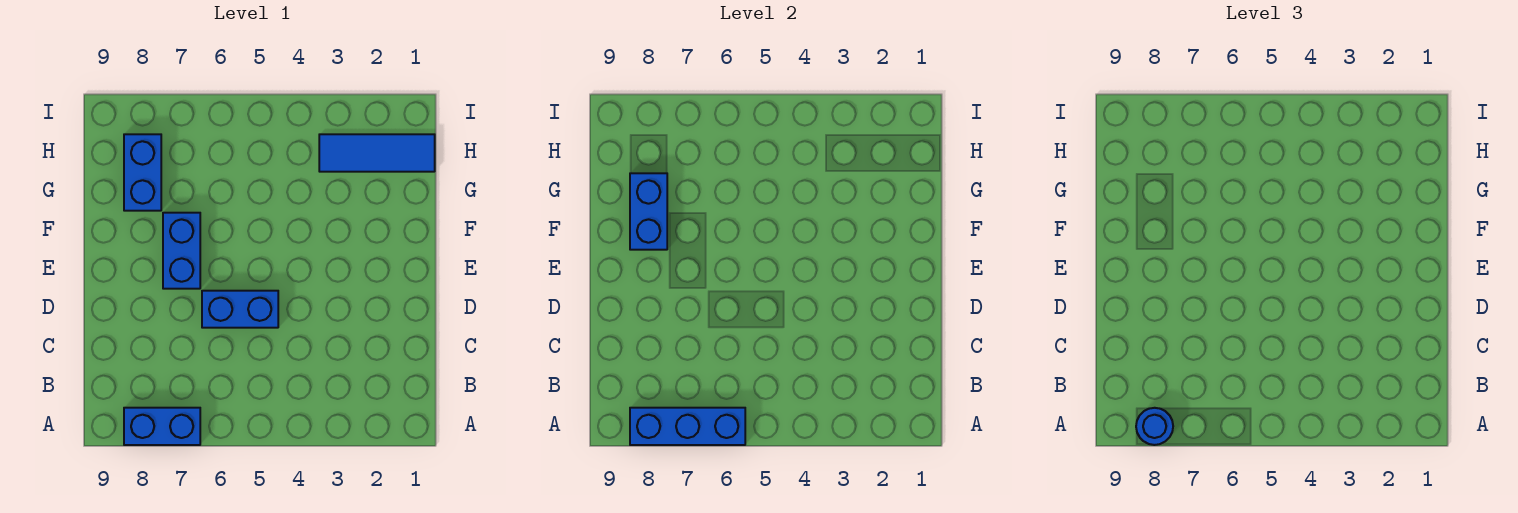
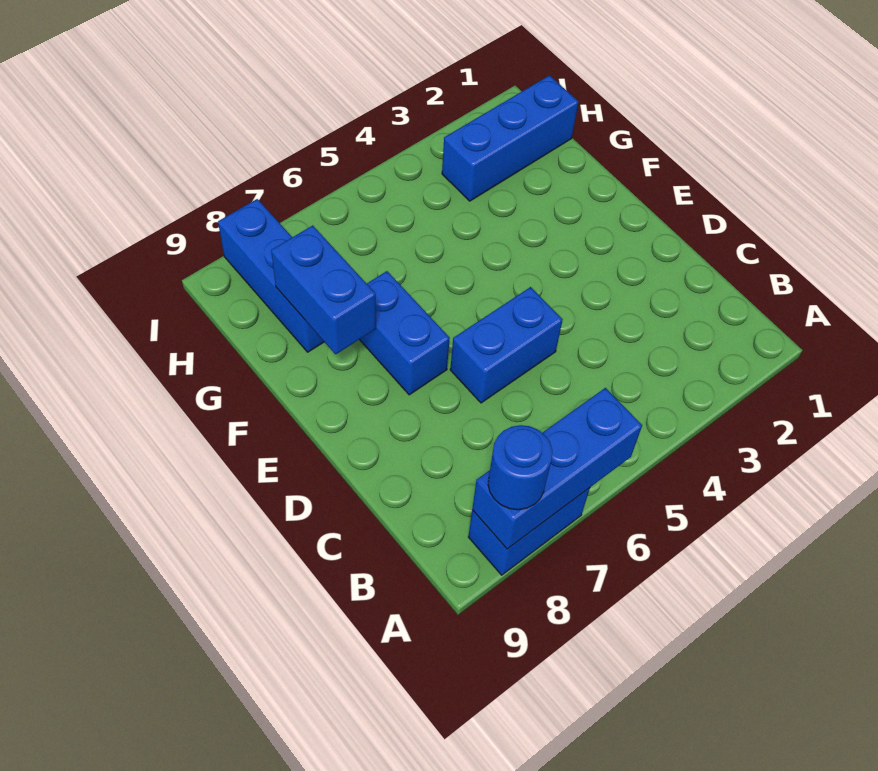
blue 1x2 brick [124,134,161,211] -> blue 1x3 brick [218,199,324,352]
blue 1x3 tile [319,134,435,172] -> blue 1x3 brick [442,75,578,201]

